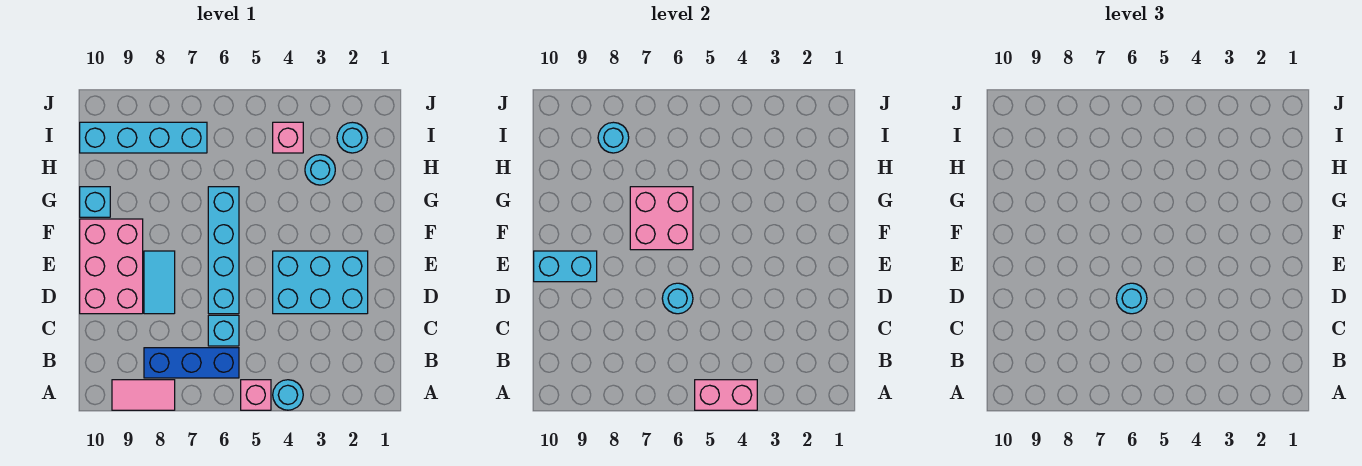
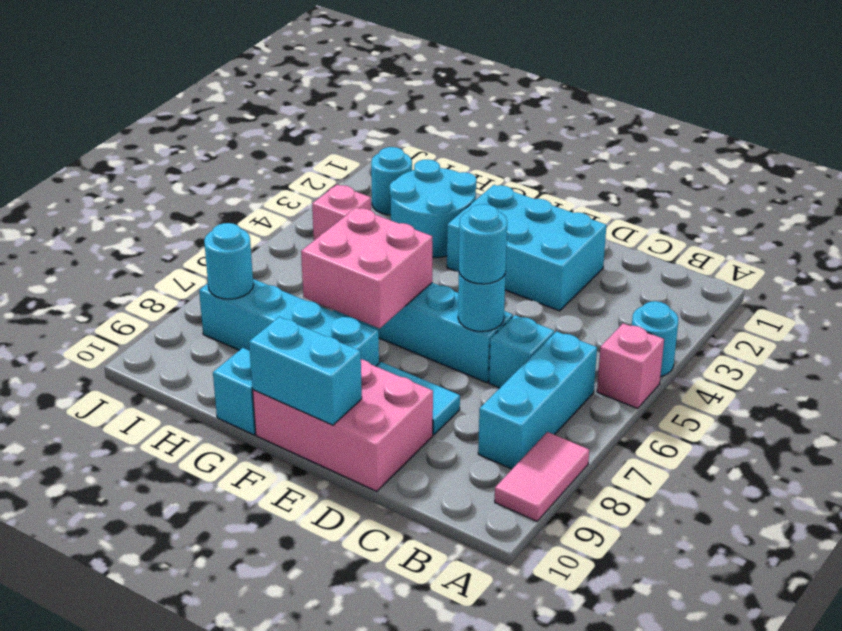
pink 1x2 brick [695,380,757,410] -> none
blue 1x3 brick [144,348,239,378] -> cyan 1x3 brick [478,331,597,469]
cyan 2x3 brick [273,251,368,314] -> cyan 2x3 brick turned to [447,185,606,311]
cyan 1x2 brick [534,251,597,282] -> cyan 1x2 brick turned to [249,317,362,425]
cyan 1x1 round brick [305,155,335,185] -> cyan 2x2 round brick [390,160,477,257]
cyan 1x4 brick [80,122,207,153] -> cyan 1x4 brick turned to [199,279,379,366]

